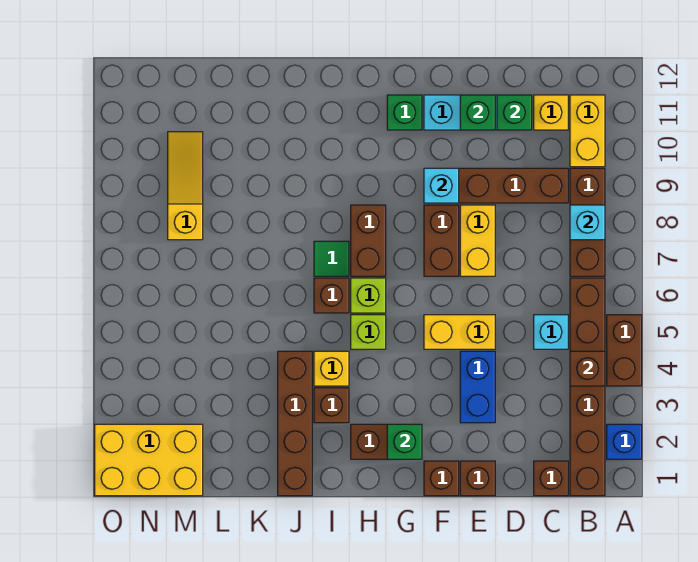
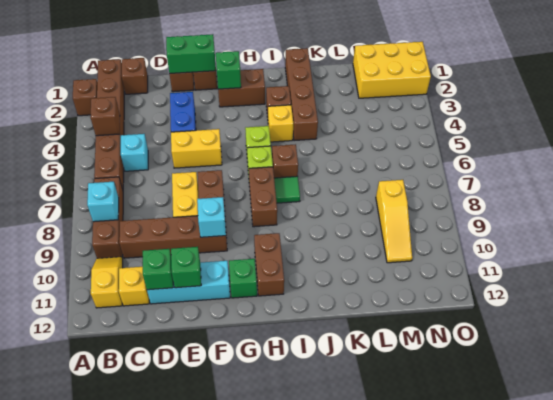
blue 1x1 brick [607,424,642,459] -> brown 1x1 brick [73,79,97,116]
brown 1x2 brick [607,315,642,386] -> brown 1x2 brick moved to [254,233,284,296]
yellow 1x2 brick [570,95,605,167] -> yellow 1x2 slope [91,257,123,308]
none -> green 1x2 brick [166,34,216,74]

